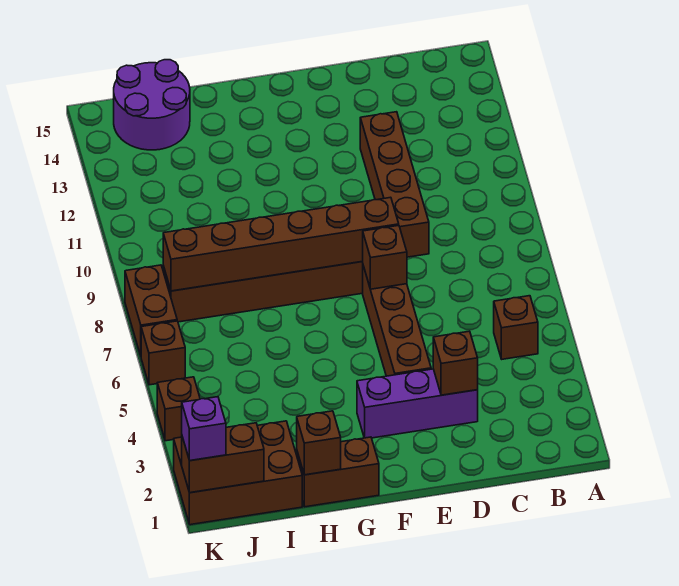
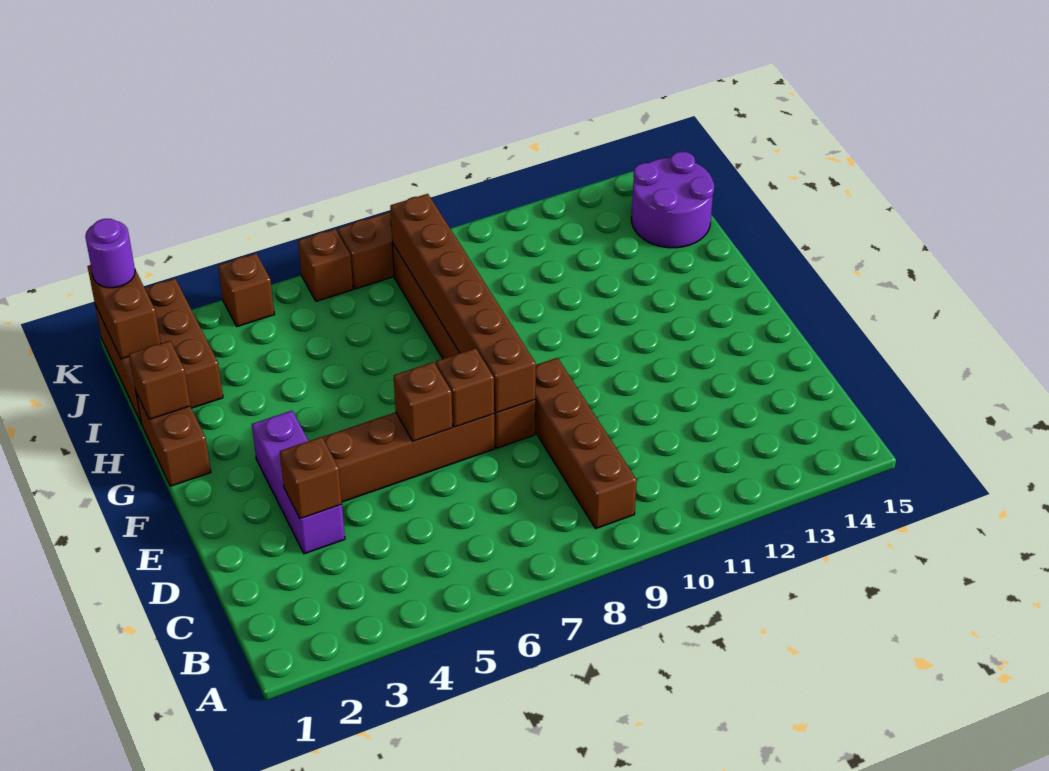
brown 1x1 brick [494,296,538,359] -> brown 1x1 brick moved to [394,362,453,441]
brown 1x4 brick [360,112,429,257] -> brown 1x4 brick turned to [535,358,637,529]
purple 1x1 brick [182,397,226,461] -> purple 1x1 round brick [85,219,135,288]

